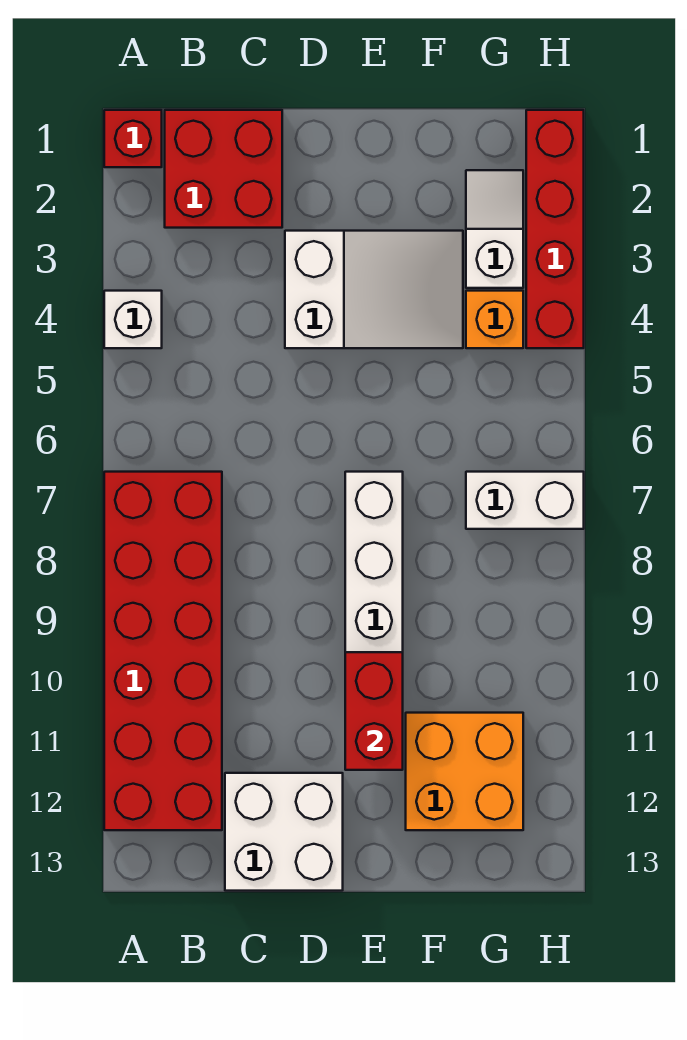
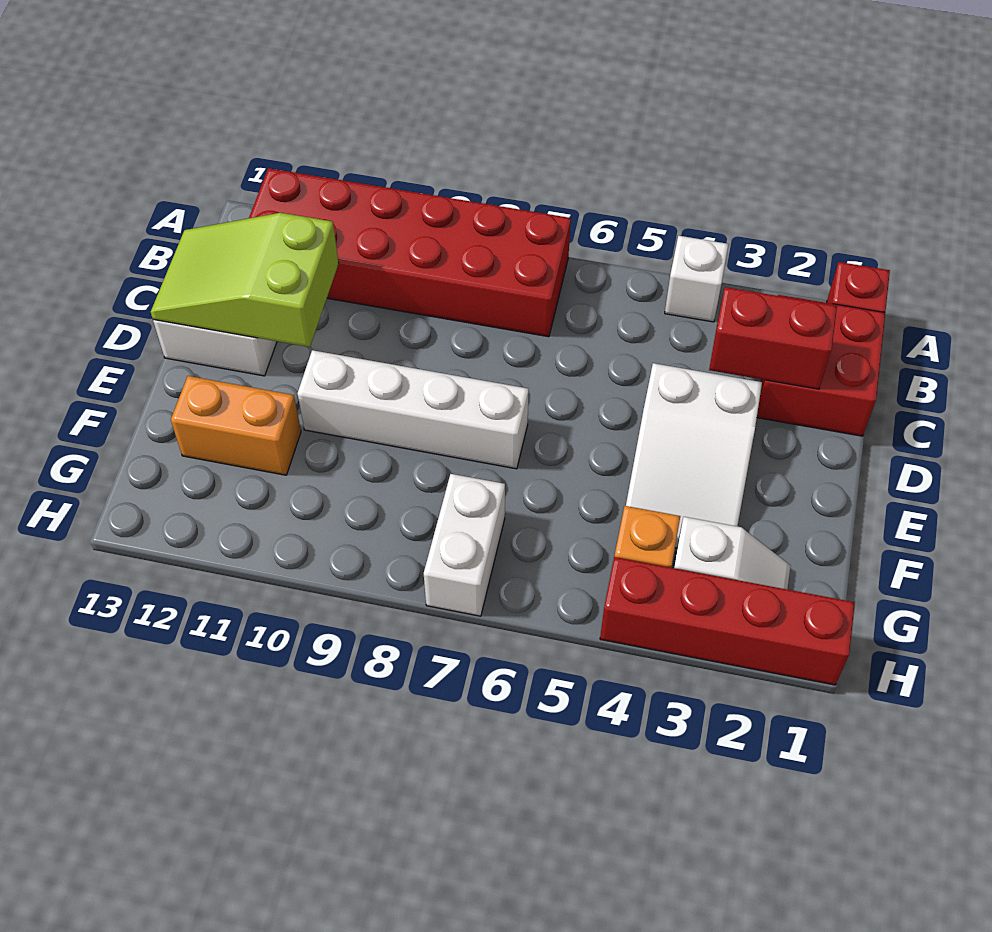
none -> lime 2x3 slope [151,213,339,347]
red 1x2 brick [345,652,403,770] -> red 1x2 brick moved to [709,287,837,389]
orange 2x2 brick [406,713,523,830] -> orange 1x2 brick [171,376,301,475]

